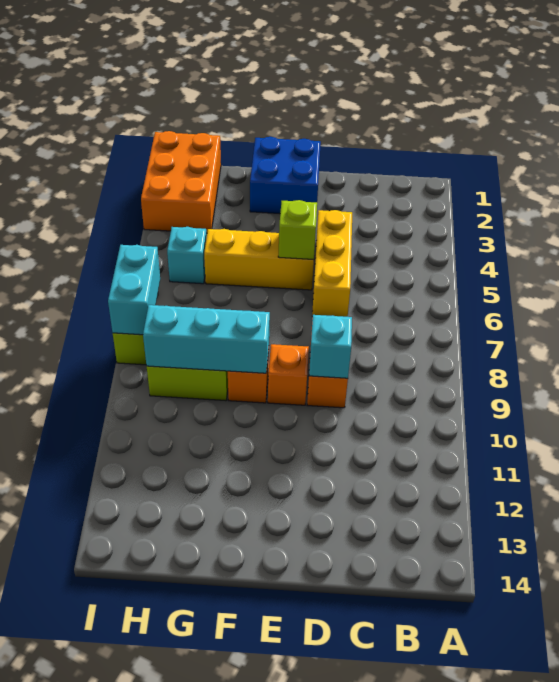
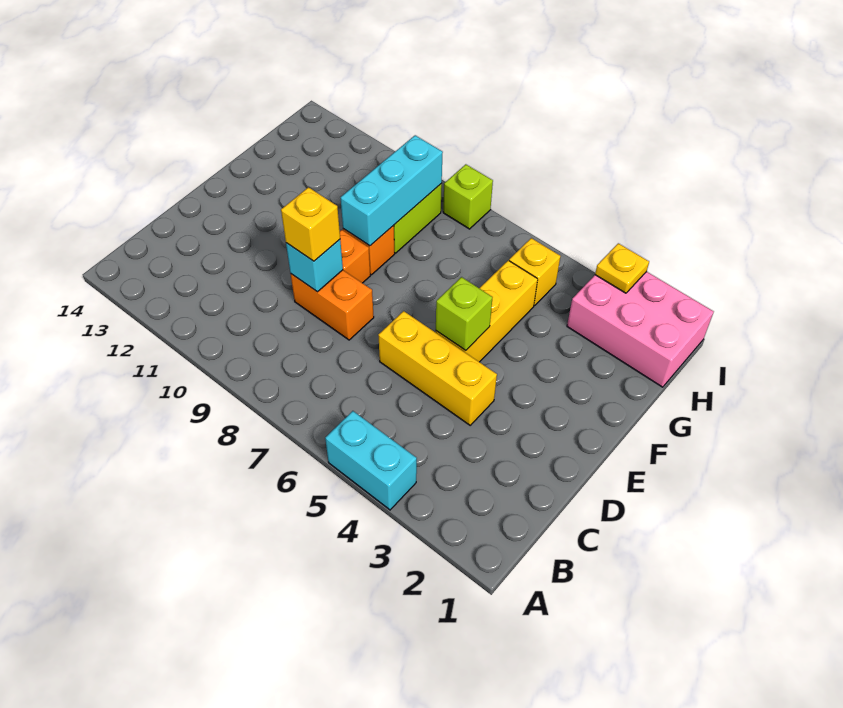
none -> yellow 1x1 brick [281,187,340,261]
blue 2x2 brick [250,137,321,214] -> none
orange 2x3 brick [141,131,221,233] -> pink 2x3 brick [567,272,714,387]
cyan 1x1 brick [167,227,207,284] -> yellow 1x1 brick [509,238,561,306]
none -> yellow 1x1 plate [595,243,649,293]
cyan 1x2 brick [108,245,160,335] -> cyan 1x2 brick moved to [325,411,417,510]

